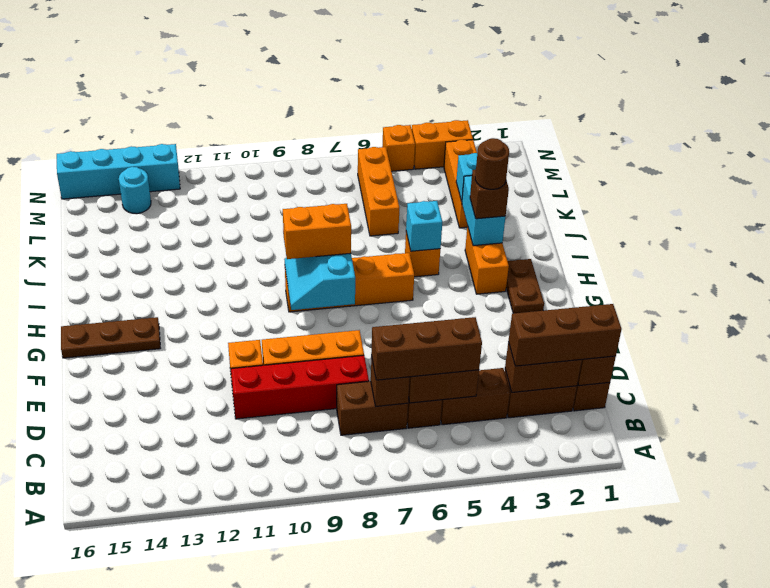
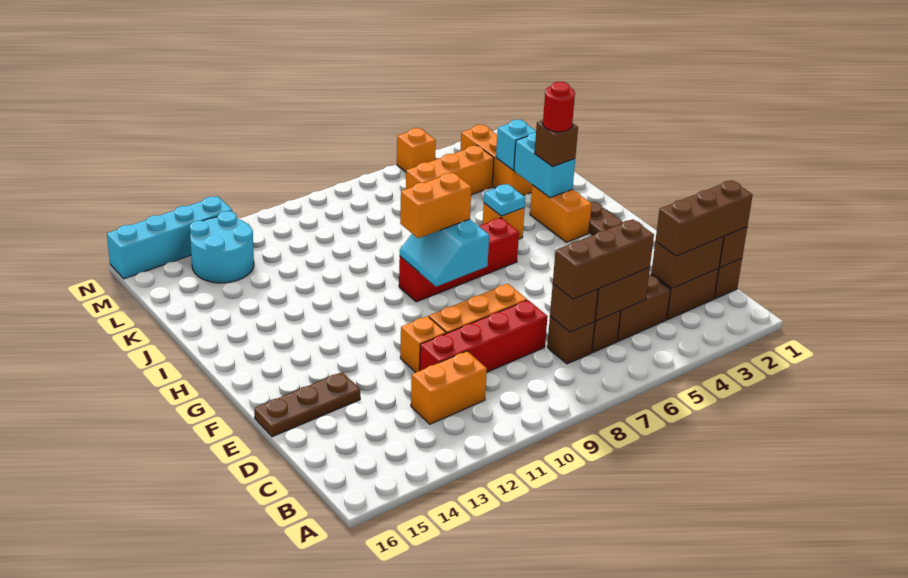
brown 1x2 brick [337,381,408,435] -> brown 1x1 brick [547,316,595,364]
brown 1x3 plate [61,317,160,358] -> brown 1x3 plate moved to [254,372,360,437]
orange 1x4 brick [285,253,414,312] -> red 1x4 brick [399,218,519,302]
brown 1x1 round brick [475,138,509,189] -> red 1x1 round brick [543,82,575,132]
cyan 1x1 brick [406,201,442,251] -> cyan 1x1 plate [484,184,525,216]
orange 1x3 brick [358,147,399,236] -> orange 1x3 brick turned to [406,145,494,195]
cyan 1x1 round brick [119,167,151,214] -> cyan 2x2 round brick [190,211,254,283]
orange 1x2 brick [412,120,473,169] -> orange 1x2 brick moved to [411,351,487,424]

